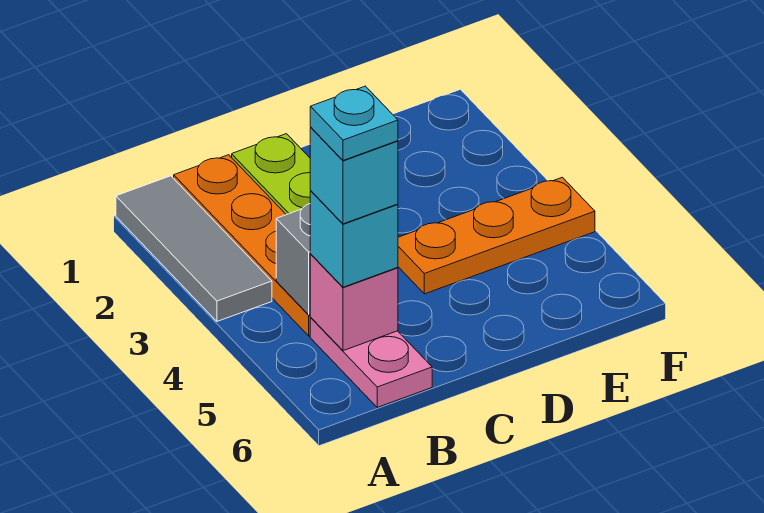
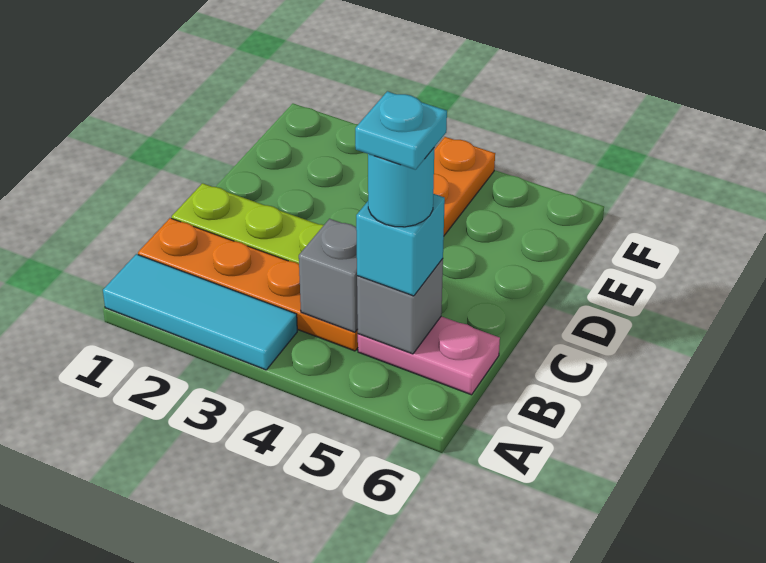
grey 1x3 tile [116,176,272,321] -> cyan 1x3 tile [103,254,297,370]
pink 1x1 brick [310,254,398,351] -> grey 1x1 brick [357,259,443,354]
cyan 1x1 brick [310,128,398,224] -> cyan 1x1 round brick [368,148,434,227]

